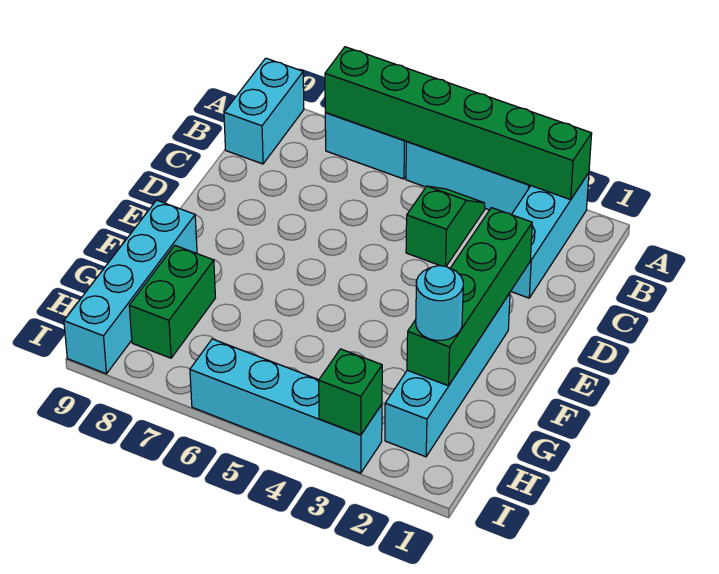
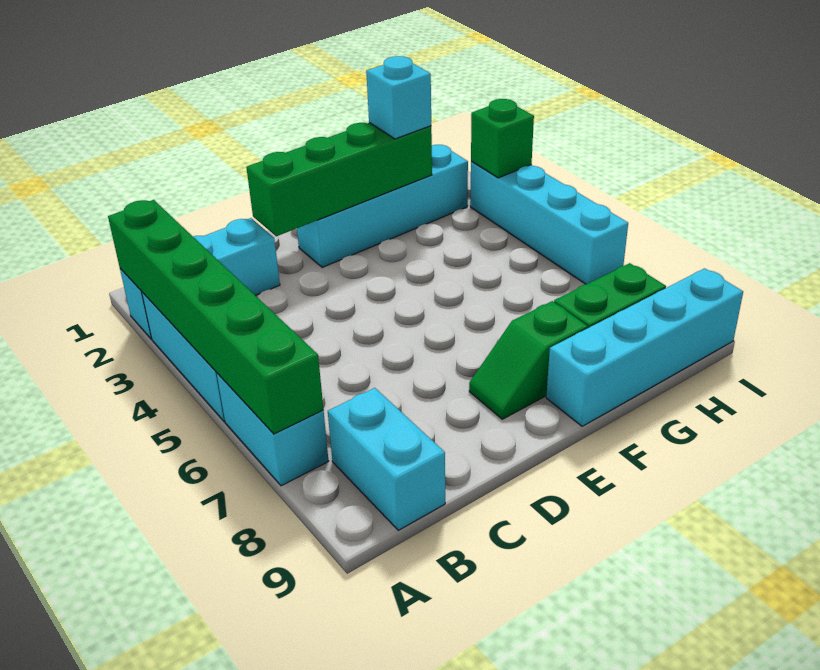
cyan 1x2 brick [224,58,304,164] -> cyan 1x2 brick turned to [328,388,445,530]
green 1x2 slope [406,186,485,266] -> green 1x2 slope moved to [469,301,588,419]
cyan 1x1 round brick [416,266,463,340] -> cyan 1x1 brick [366,56,431,139]

